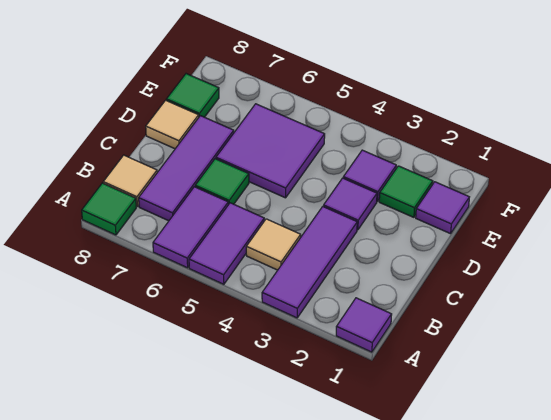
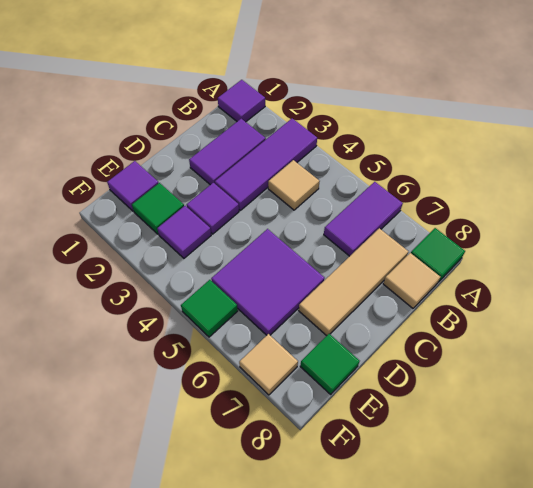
purple 1x2 tile [189,203,264,284] -> purple 1x2 tile moved to [189,119,266,185]
purple 1x3 tile [139,116,234,221] -> tan 1x3 tile [299,228,408,336]
green 1x1 tile [195,159,249,205] -> green 1x1 tile moved to [181,280,238,337]
tan 1x1 tile [146,100,199,149] -> tan 1x1 tile moved to [239,334,298,395]

